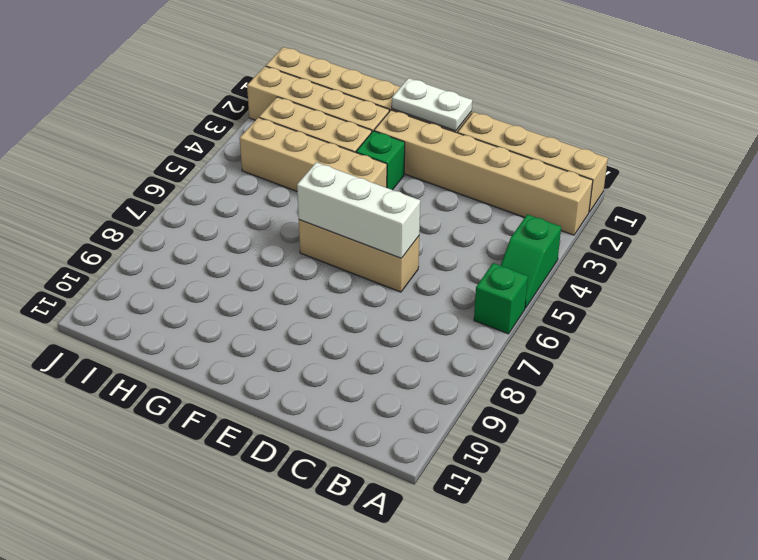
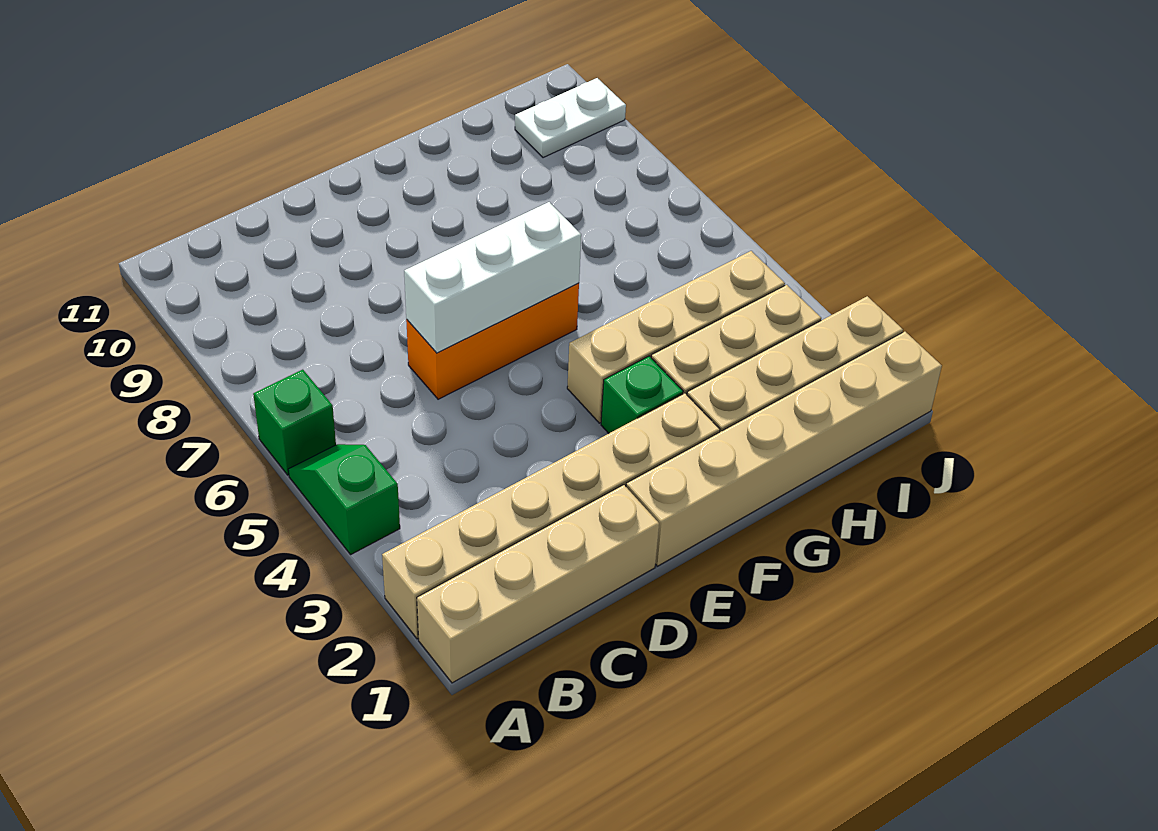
tan 1x3 brick [299,220,419,292] -> orange 1x3 brick [406,283,579,399]
white 1x2 plate [392,78,472,131] -> white 1x2 plate moved to [515,78,626,158]

